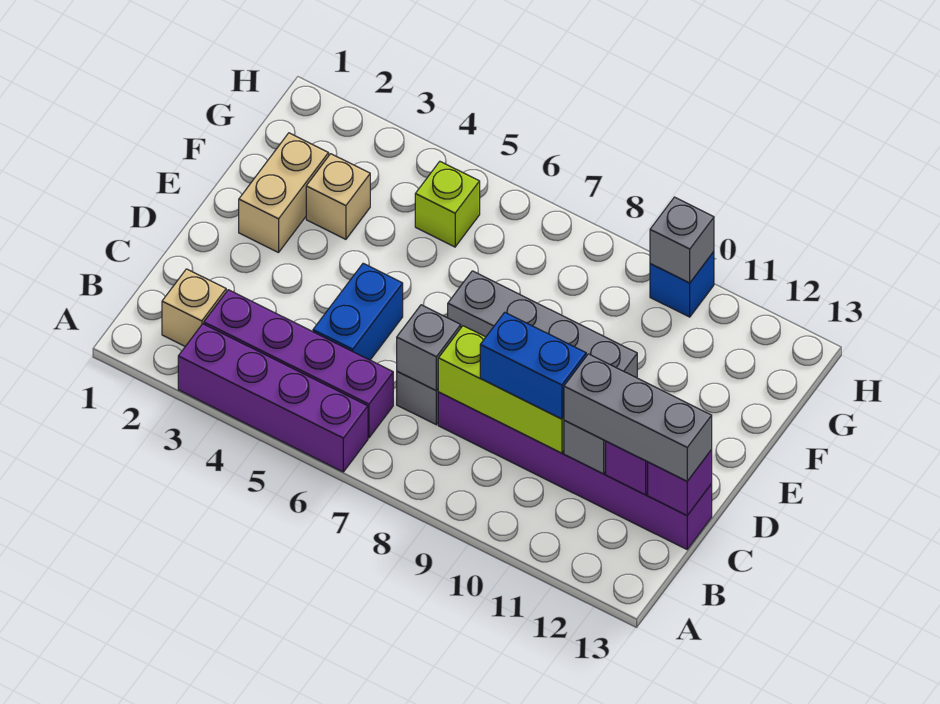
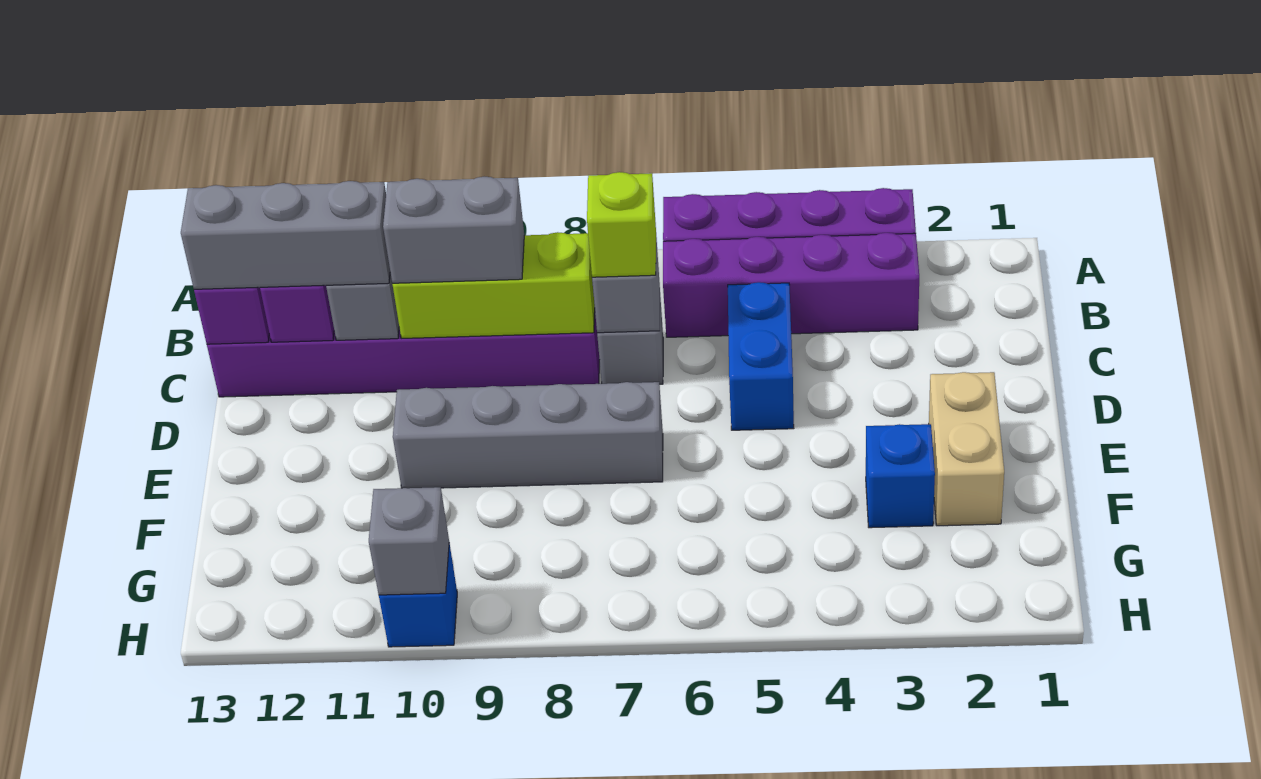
tan 1x1 brick [162,269,226,346] -> none
blue 1x2 brick [480,312,586,419] -> grey 1x2 brick [383,177,524,283]
tan 1x1 brick [306,154,370,239] -> blue 1x1 brick [866,424,935,528]
lime 1x1 brick [415,162,480,247] -> lime 1x1 brick moved to [587,172,656,277]

